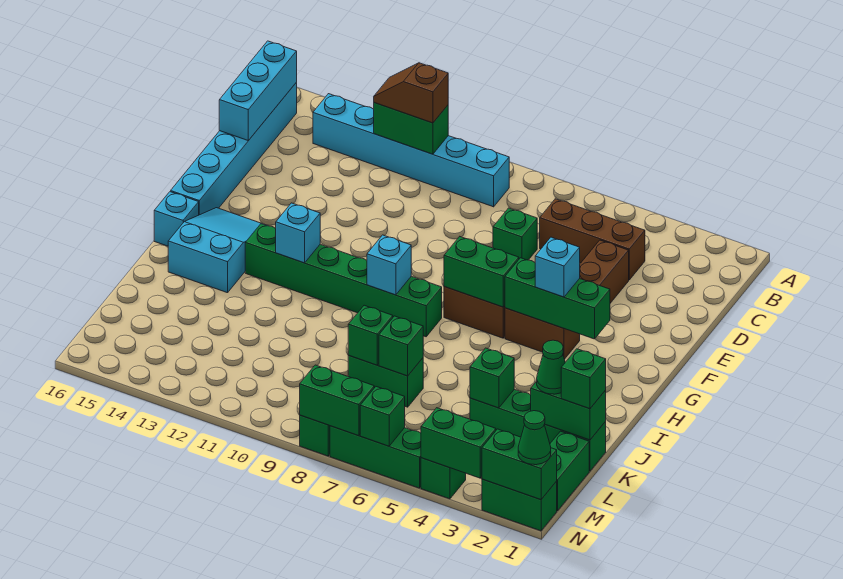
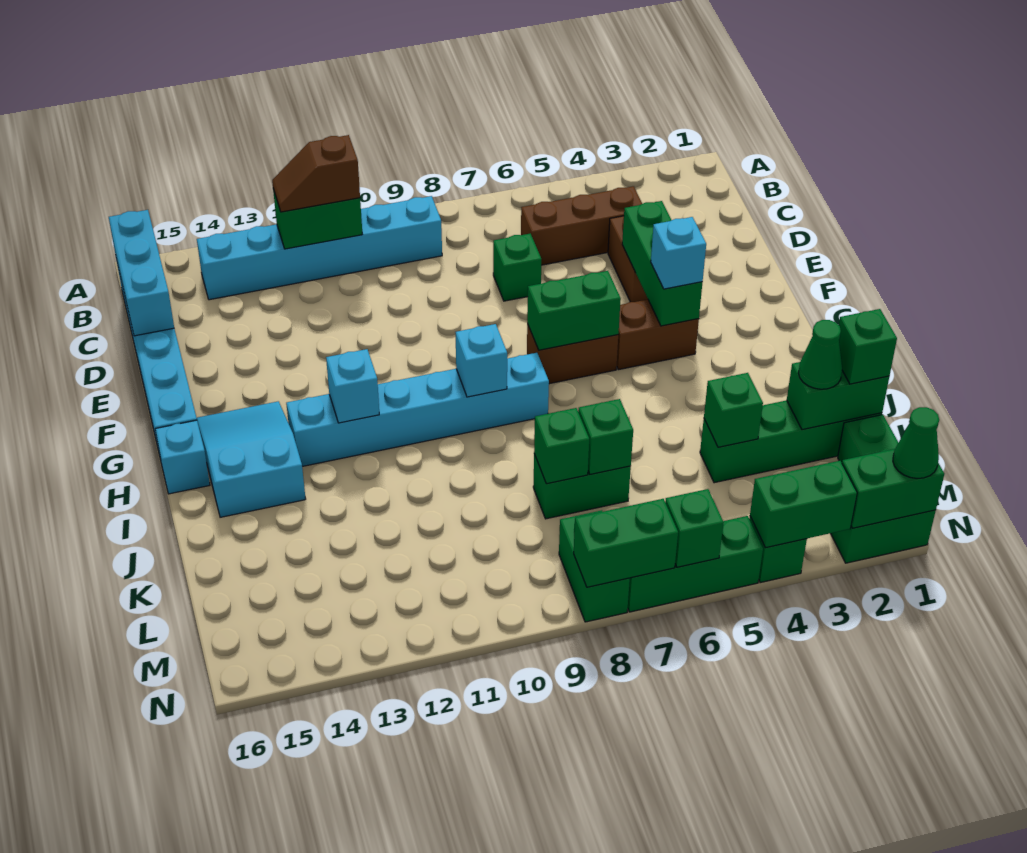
green 1x3 brick [505,258,610,339] -> green 1x3 brick turned to [622,201,702,326]
green 1x6 brick [245,224,442,337] -> cyan 1x6 brick [286,353,549,466]

